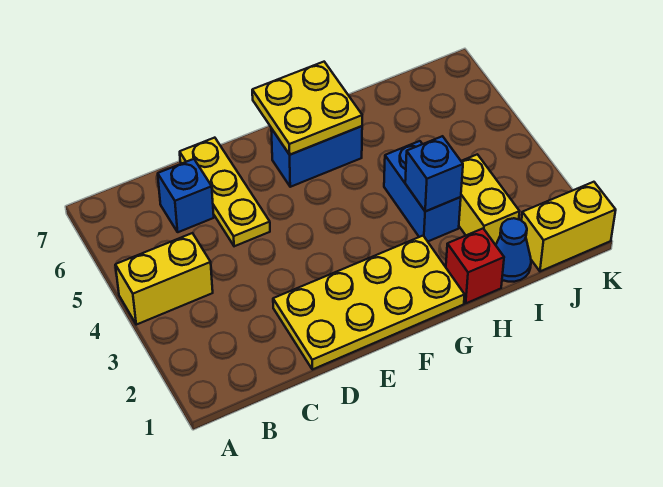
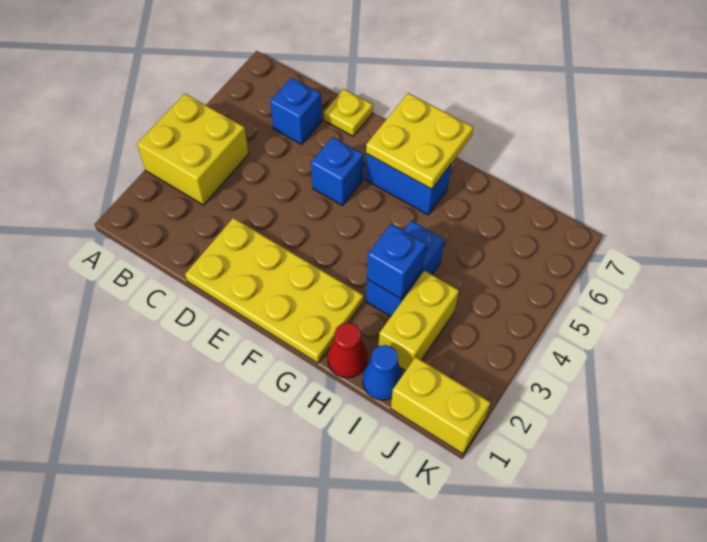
yellow 1x2 brick [115,233,213,325] -> yellow 2x2 brick [137,94,249,205]
yellow 1x3 plate [180,138,270,246] -> yellow 1x1 plate [324,89,373,136]
none -> blue 1x1 brick [311,137,363,205]
red 1x1 brick [446,229,504,303] -> red 1x1 cone [327,323,368,378]

